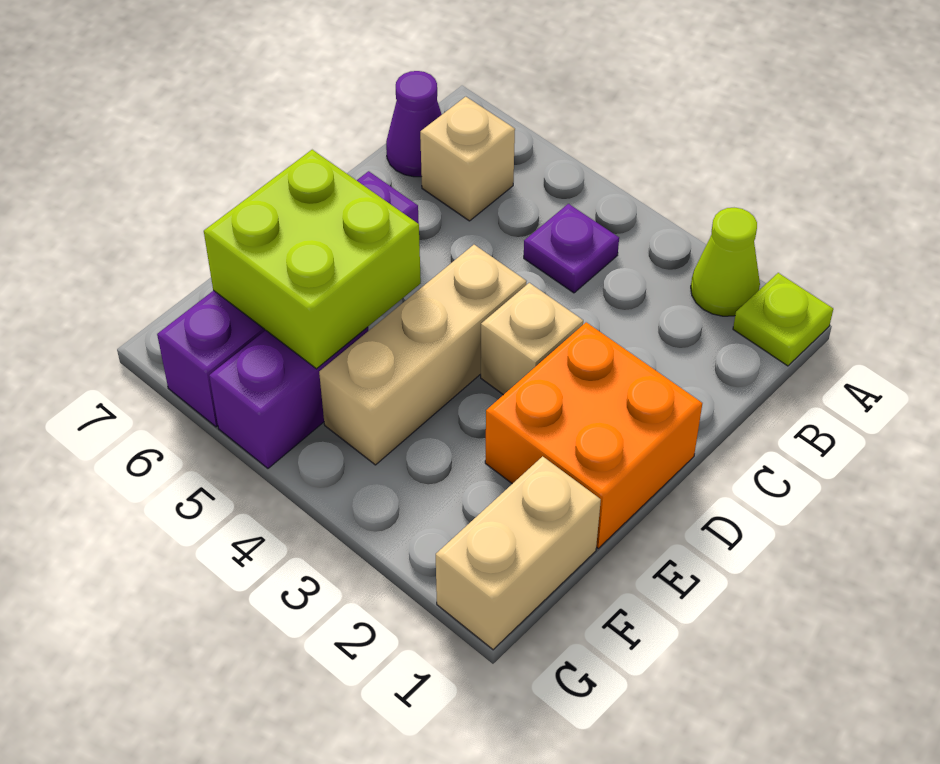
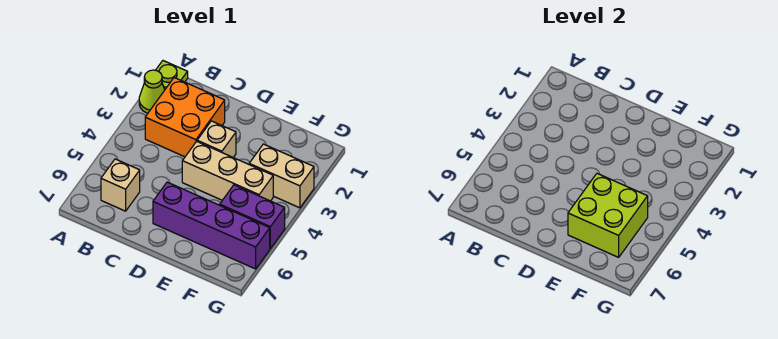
purple 1x1 plate [524,204,619,293] -> none
purple 1x1 cone [386,71,442,177] -> none
orange 2x2 brick [485,322,702,548] -> orange 2x2 brick moved to [145,78,225,157]
tan 1x2 brick [436,456,601,650] -> tan 1x2 brick moved to [249,144,314,208]

